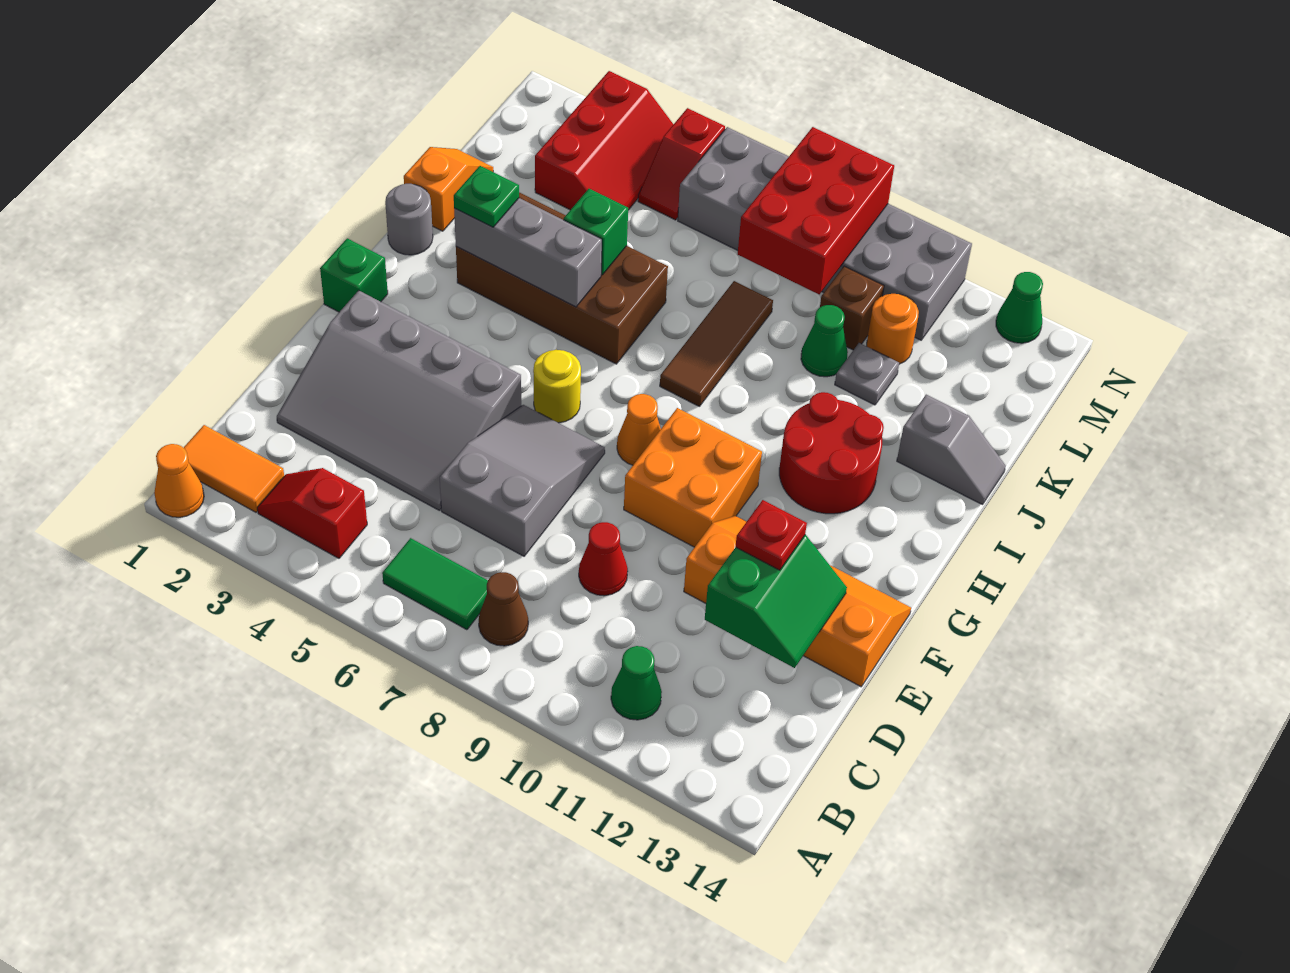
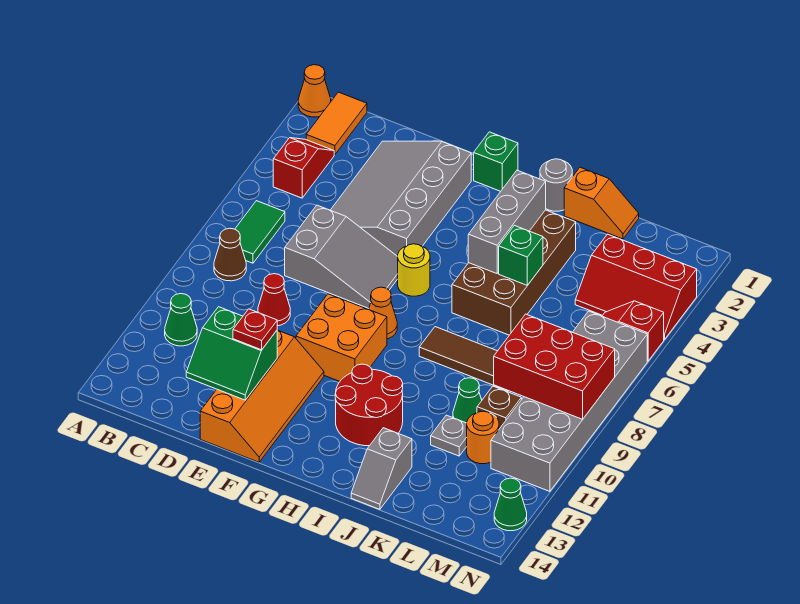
green 1x1 plate [454,166,519,227] -> none

